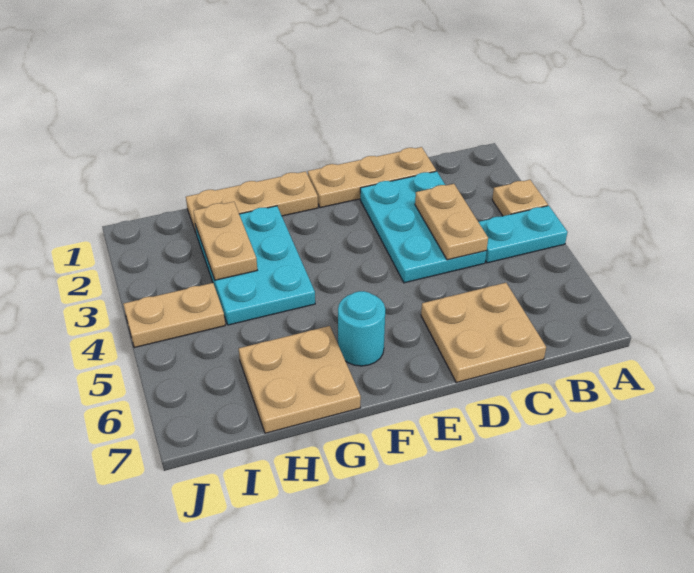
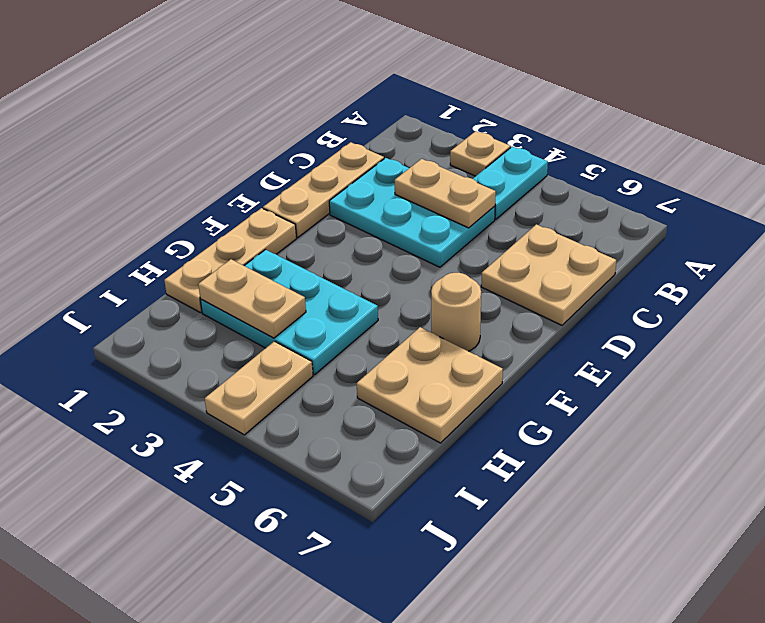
cyan 1x1 round brick [338,291,385,366] -> tan 1x1 round brick [431,273,481,351]

